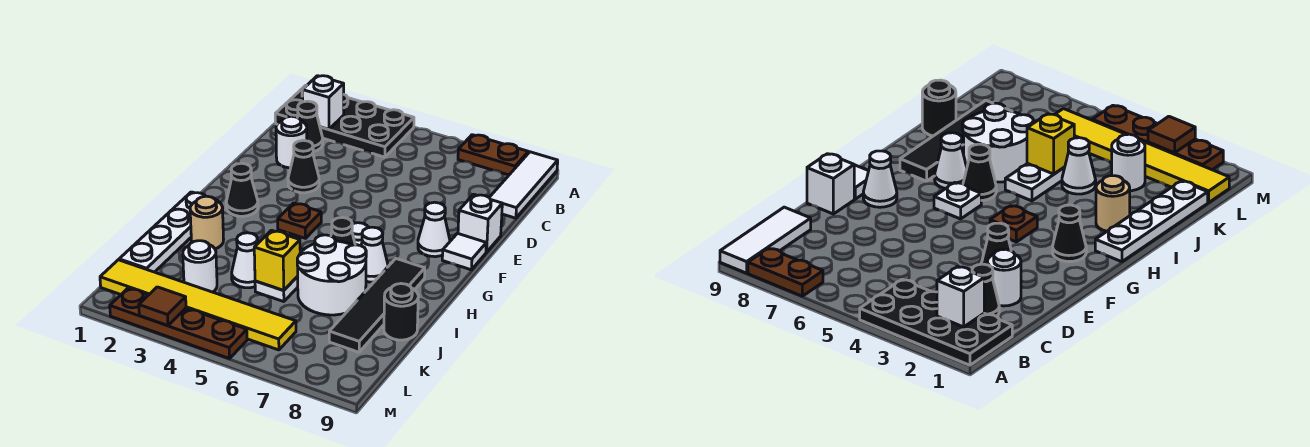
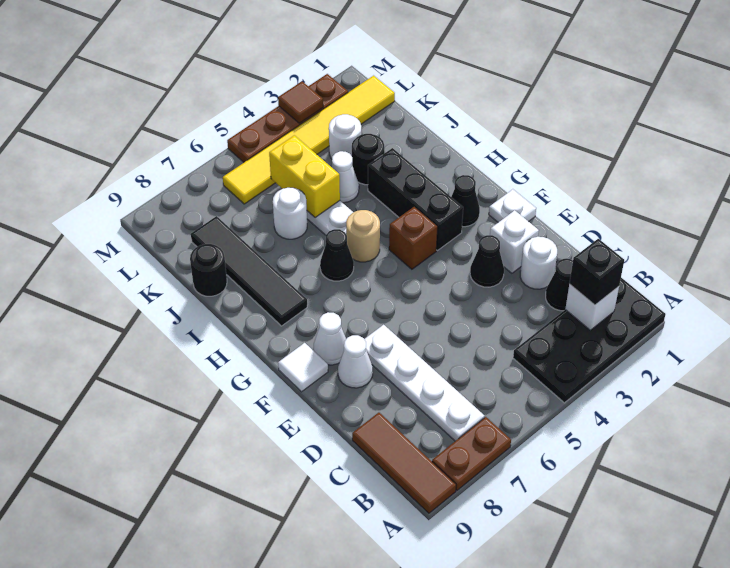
white 1x3 tile [489,152,558,218] -> brown 1x3 tile [352,413,456,513]
none -> black 1x1 brick [569,239,624,305]
white 1x1 brick [458,194,502,252] -> white 1x1 brick moved to [490,210,539,273]
none -> black 1x3 brick [368,148,463,250]
brown 1x1 plate [278,203,321,238] -> brown 1x1 brick [389,206,438,269]
white 1x1 plate [352,222,370,246] -> white 1x1 plate moved to [489,189,536,222]
white 1x4 plate [119,192,218,272] -> white 1x4 plate moved to [364,325,484,441]
white 1x1 cone [361,227,388,282] -> white 1x1 cone moved to [338,335,373,388]
tan 1x1 round brick [190,196,224,249] -> tan 1x1 round brick moved to [346,210,380,262]
white 2x2 round brick [297,235,366,315] -> white 1x1 round brick [273,188,307,239]
none -> black 1x1 round brick [352,134,384,185]
yellow 1x1 brick [254,230,300,290] -> yellow 1x2 brick [269,135,340,218]

